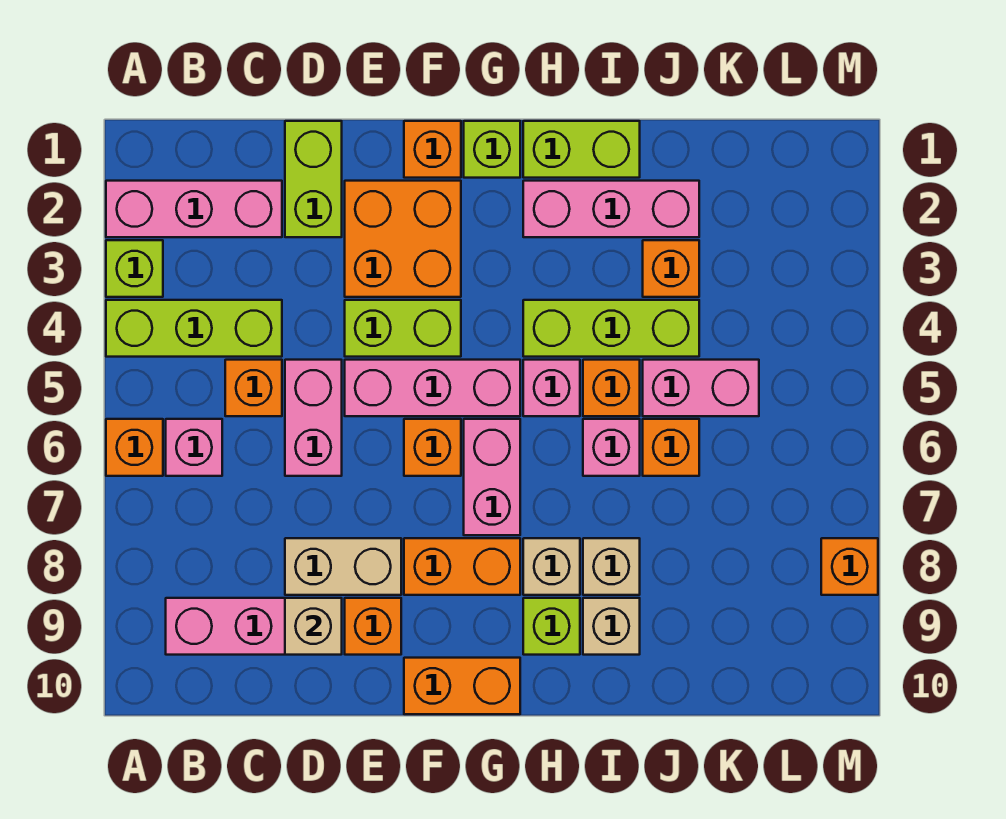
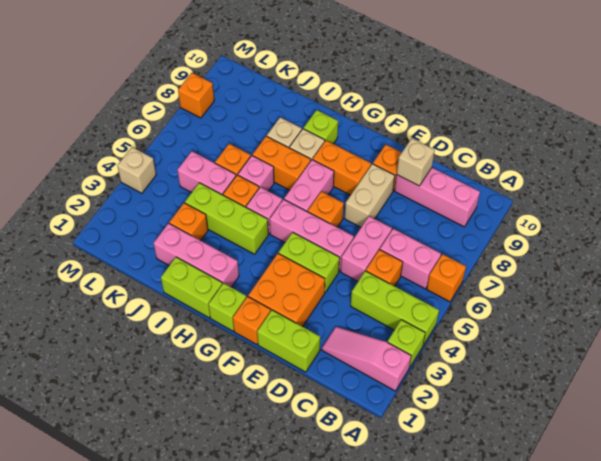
pink 1x3 brick [106,181,282,237] -> pink 1x3 slope [322,327,411,391]
pink 1x1 brick [166,419,222,476] -> pink 1x2 brick [380,229,441,289]
lime 1x2 brick [285,121,342,237] -> lime 1x2 brick turned to [257,310,320,372]
tan 1x2 brick [285,538,401,595] -> tan 1x2 brick turned to [345,164,395,227]
orange 1x2 brick [404,658,520,714] -> orange 1x2 brick moved to [252,136,311,190]
tan 1x1 brick [583,598,640,655] -> tan 1x1 brick moved to [117,147,156,193]

